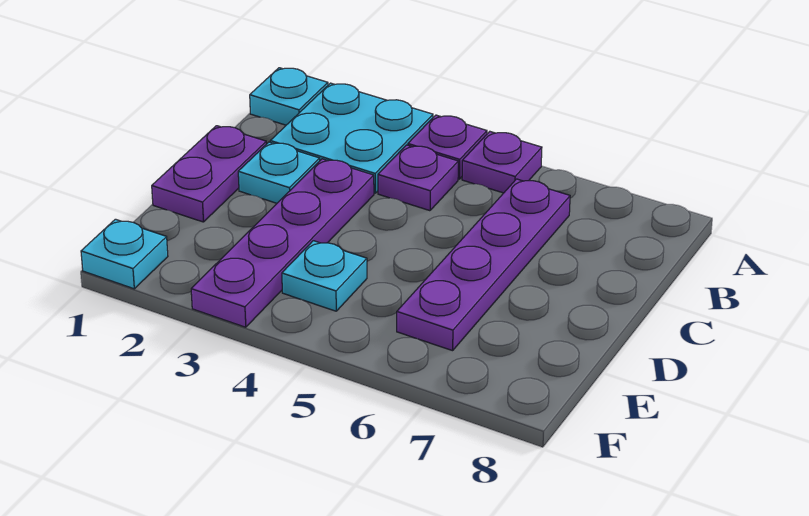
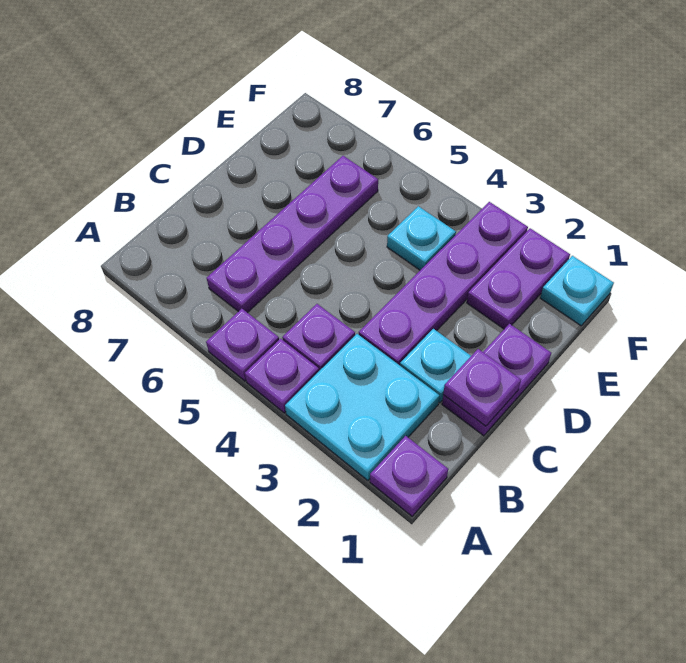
cyan 1x1 plate [250,68,328,125] -> purple 1x1 plate [370,436,448,516]
none -> purple 1x1 plate [443,349,521,426]
none -> purple 1x2 plate [467,228,570,329]

